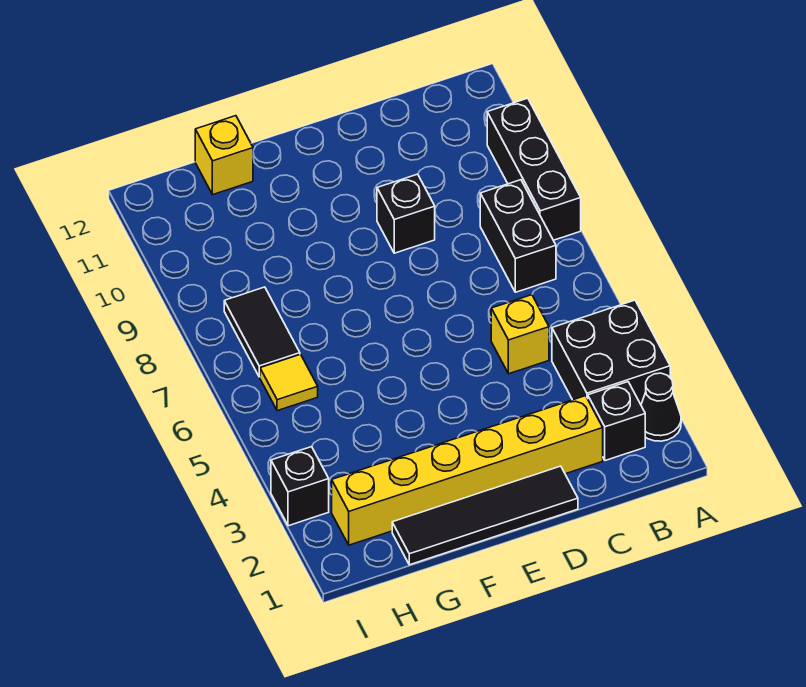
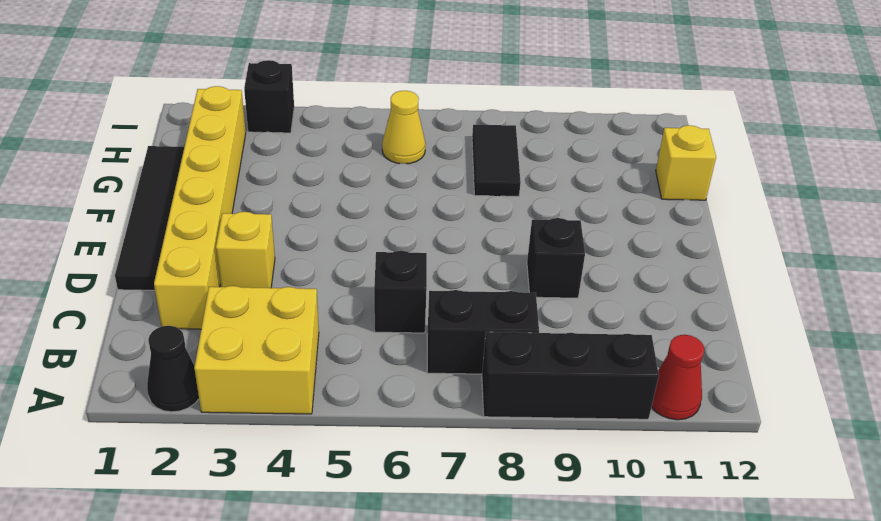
black 2x2 brick [552,300,670,404] -> yellow 2x2 brick [194,286,319,414]
none -> red 1x1 cone [652,335,704,420]
black 1x1 brick [588,382,645,461] -> black 1x1 brick moved to [374,251,427,333]
yellow 1x1 brick [491,295,549,374] -> yellow 1x1 brick moved to [216,212,275,288]
yellow 1x1 tile [260,354,318,411] -> yellow 1x1 cone [382,91,426,164]
black 1x2 tile [224,287,300,377] -> black 1x2 tile turned to [472,125,521,196]

